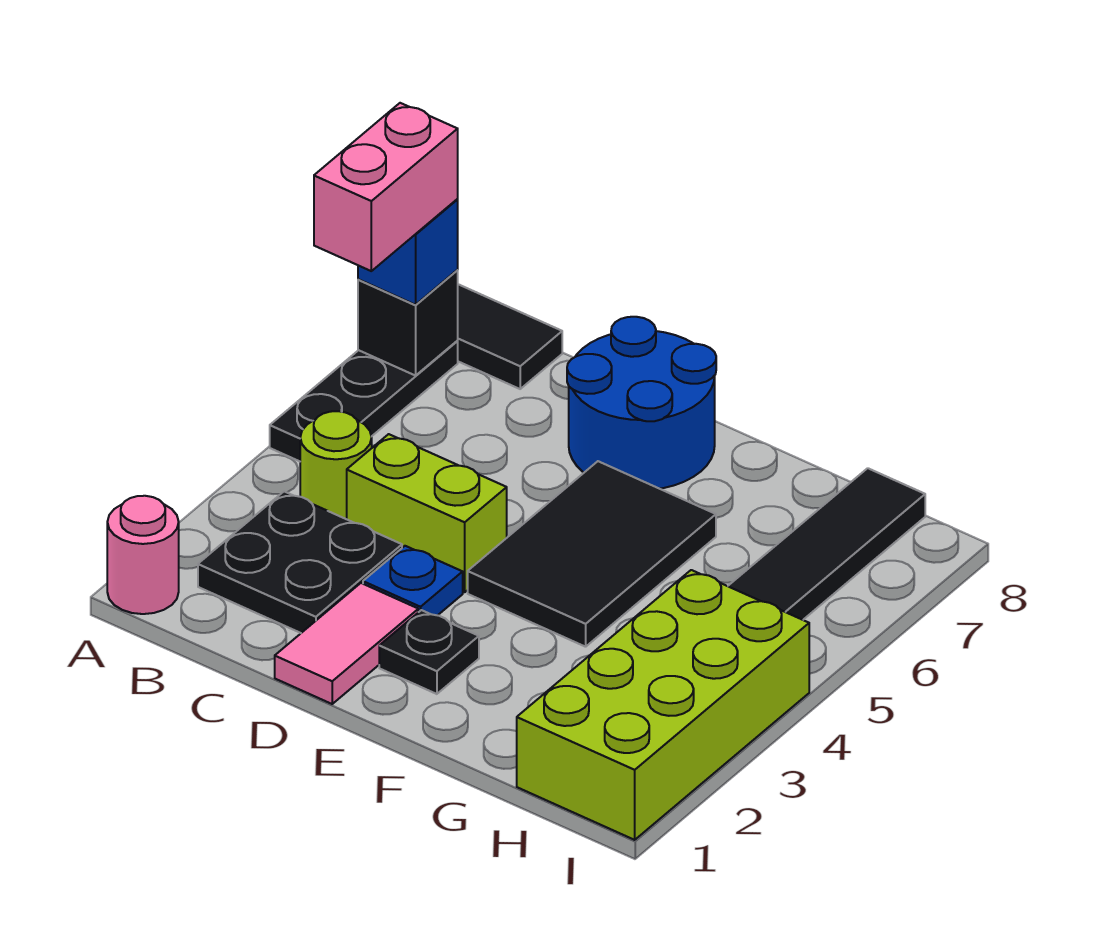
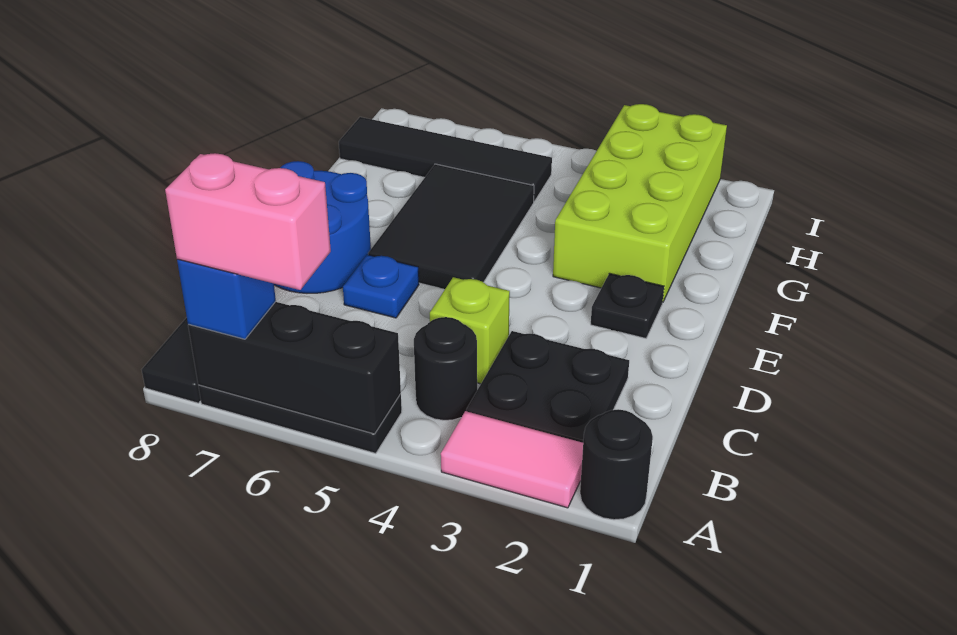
pink 1x1 round brick [107,496,179,614] -> black 1x1 round brick [580,409,653,520]
black 1x1 brick [358,270,458,376] -> black 1x3 brick [188,302,401,434]
lime 1x1 round brick [300,411,372,519] -> black 1x1 round brick [414,317,477,420]
lime 1x2 brick [347,434,507,592] -> lime 1x1 brick [430,277,510,384]
pink 1x2 tile [275,583,418,704] -> pink 1x2 tile moved to [441,411,583,508]
blue 1x1 plate [363,546,463,615] -> blue 1x1 plate moved to [343,255,419,318]
black 2x3 tile [468,461,716,647] -> black 2x3 tile turned to [368,164,534,289]
lime 2x4 brick [517,570,809,840] -> lime 2x4 brick turned to [553,104,727,301]

